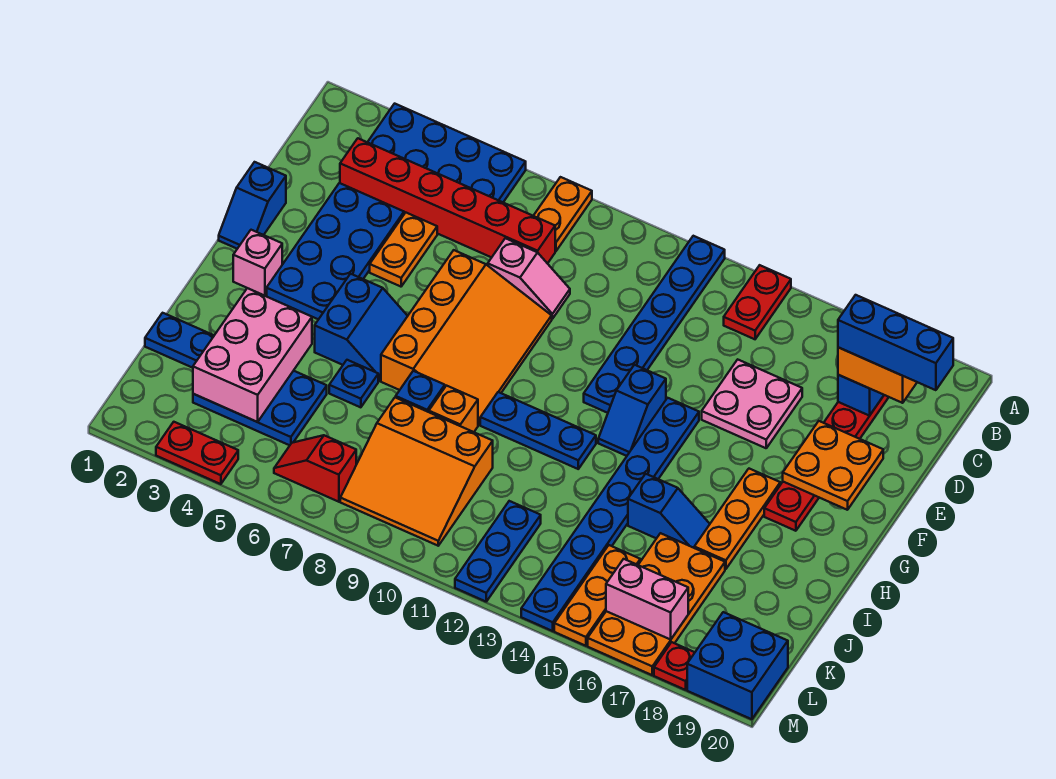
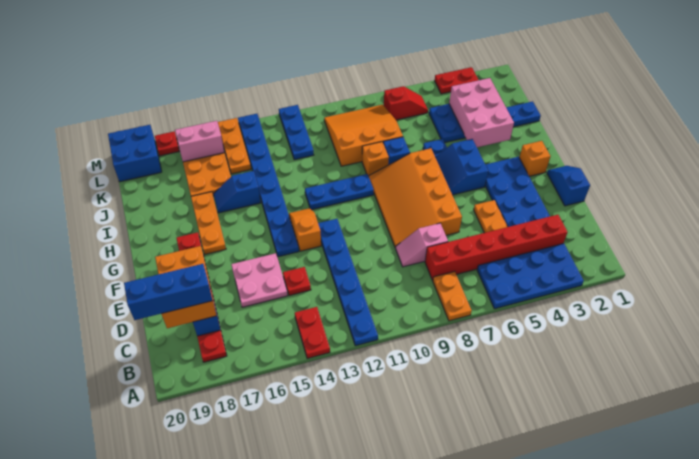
none -> red 1x1 plate [283,267,311,296]
blue 1x2 slope [598,365,666,456] -> orange 1x2 slope [289,208,321,251]
pink 1x1 brick [233,230,282,296] -> orange 1x1 brick [519,141,550,176]

